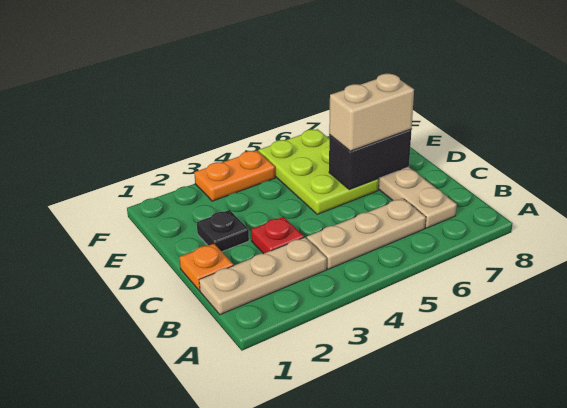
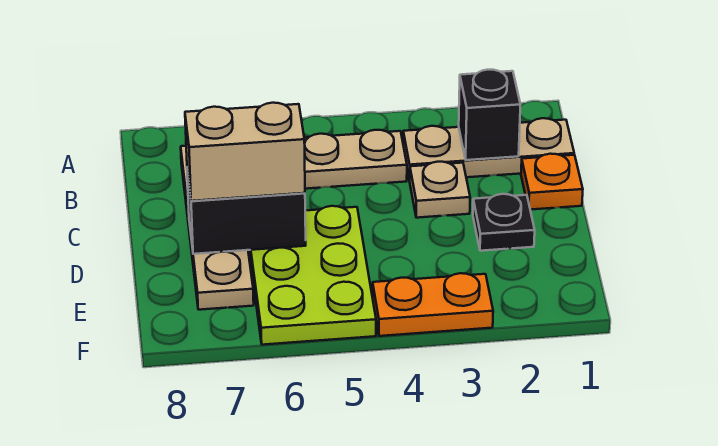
none -> black 1x1 brick [459,70,520,160]
red 1x1 plate [251,217,304,254] -> tan 1x1 plate [410,162,470,218]

